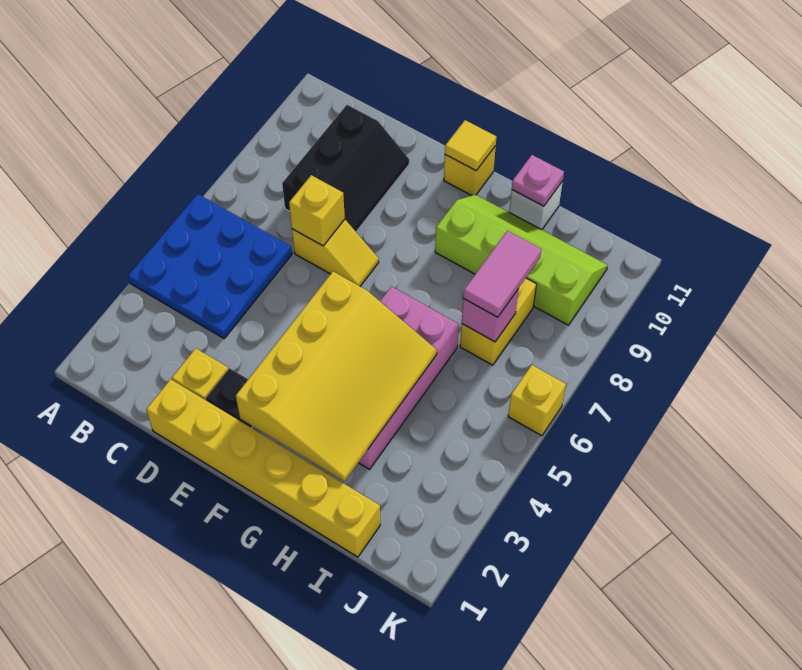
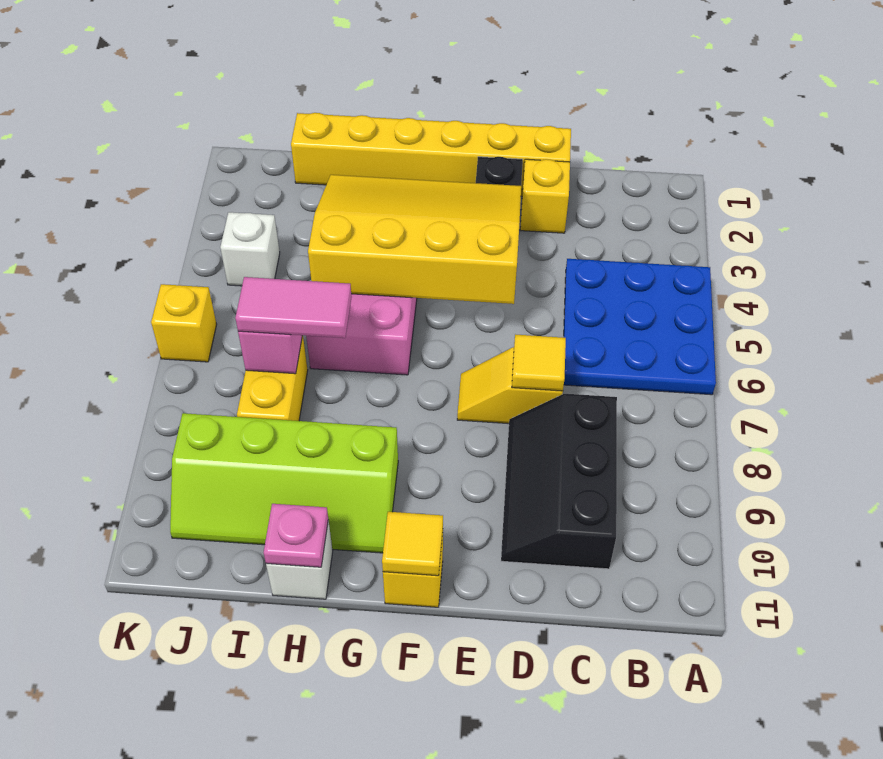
yellow 1x1 brick [289,175,345,246] -> yellow 1x1 tile [512,335,566,391]
yellow 3x4 slope [236,272,437,481] -> yellow 3x4 slope turned to [308,175,521,304]
pink 1x2 tile [463,231,541,317] -> pink 1x2 tile turned to [235,277,352,338]
none -> white 1x1 brick [220,212,280,286]

